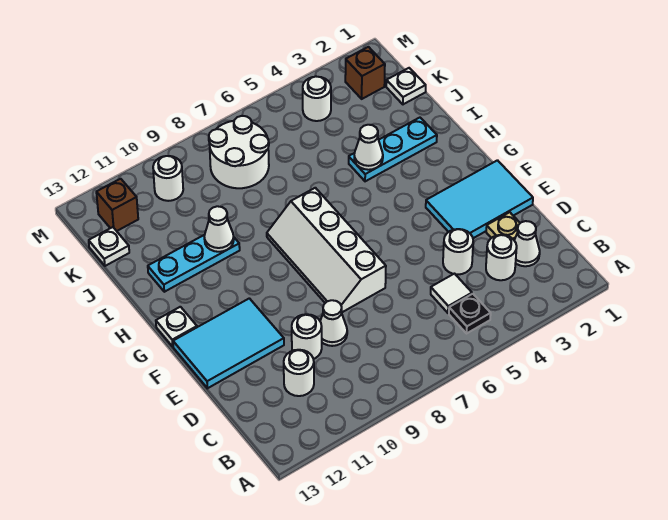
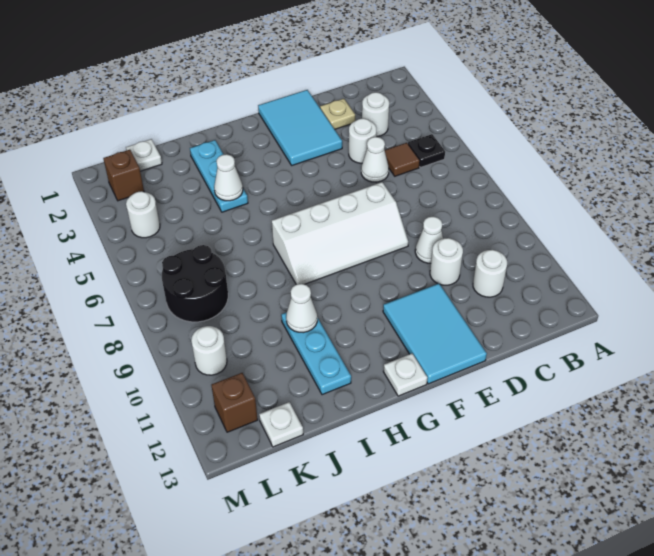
white 1x1 cone [514,221,540,266] -> white 1x1 cone moved to [361,137,389,182]
white 1x1 tile [431,274,472,313] -> brown 1x1 tile [385,143,420,176]
white 2x2 round brick [209,116,269,188] -> black 2x2 round brick [162,245,228,322]

